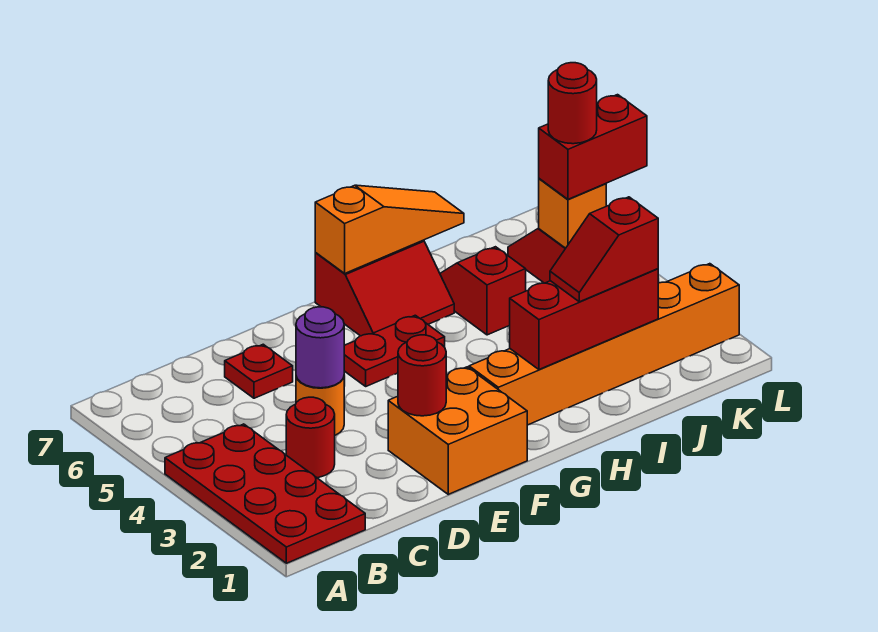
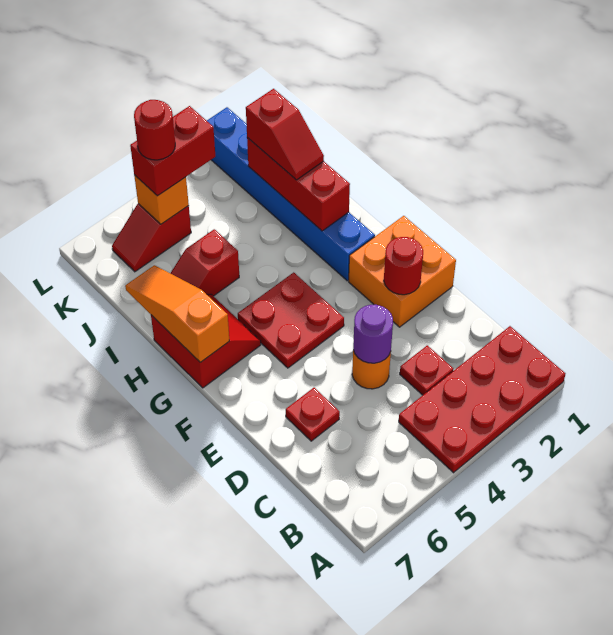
red 1x1 round brick [286,397,335,478] -> red 1x1 plate [400,345,453,395]
red 1x2 plate [344,315,445,386] -> red 2x2 plate [238,272,344,368]
orange 1x6 brick [469,264,739,425] -> blue 1x6 brick [207,107,375,281]
red 1x2 brick [539,95,647,199] -> red 1x2 brick turned to [130,106,215,196]

